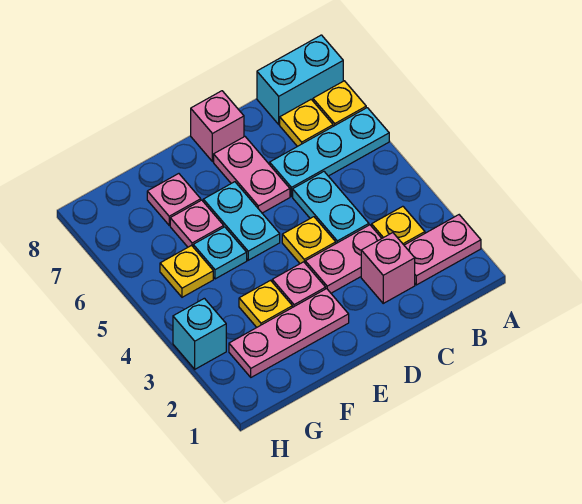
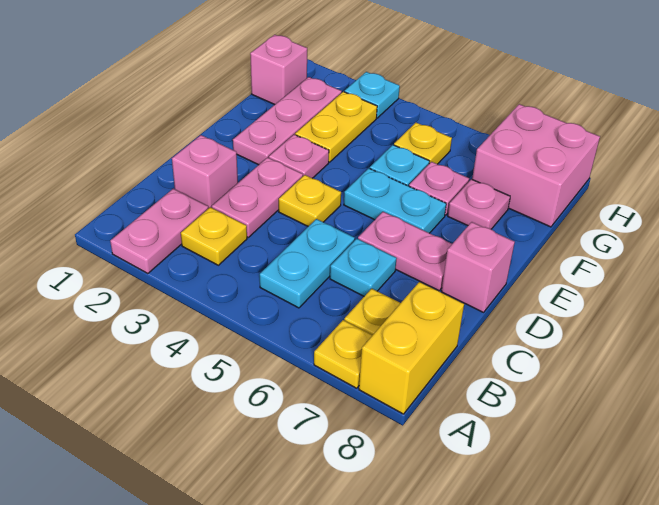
cyan 1x3 plate [270,108,389,197] -> cyan 1x1 plate [330,239,397,296]
cyan 1x2 brick [257,35,343,124] -> yellow 1x2 brick [359,282,464,414]
cyan 1x2 plate [293,172,369,243] -> cyan 1x2 plate turned to [260,219,355,308]
yellow 1x1 plate [239,280,292,327] -> yellow 1x2 plate [295,92,377,162]
none -> pink 1x1 brick [250,35,307,105]
none -> pink 2x2 brick [472,104,600,227]
cyan 1x1 brick [173,298,226,369] -> cyan 1x1 plate [344,72,400,118]

